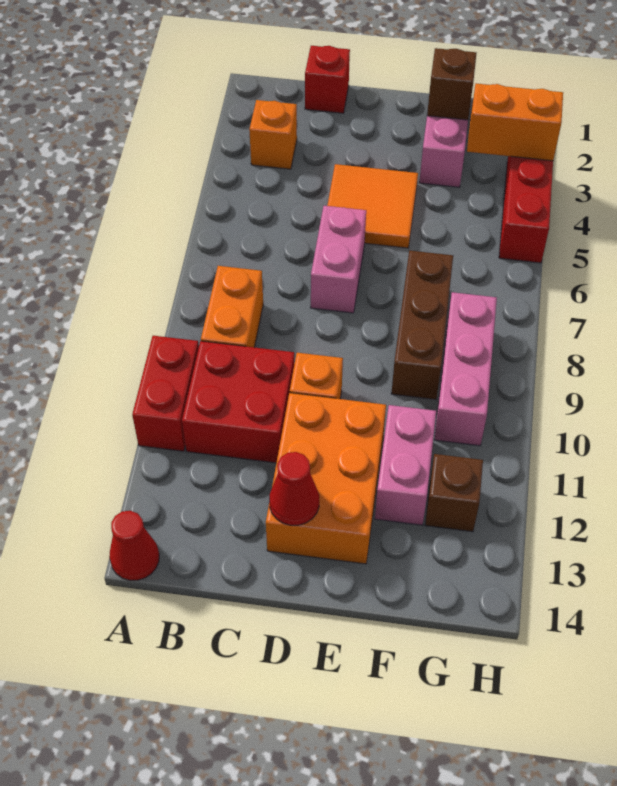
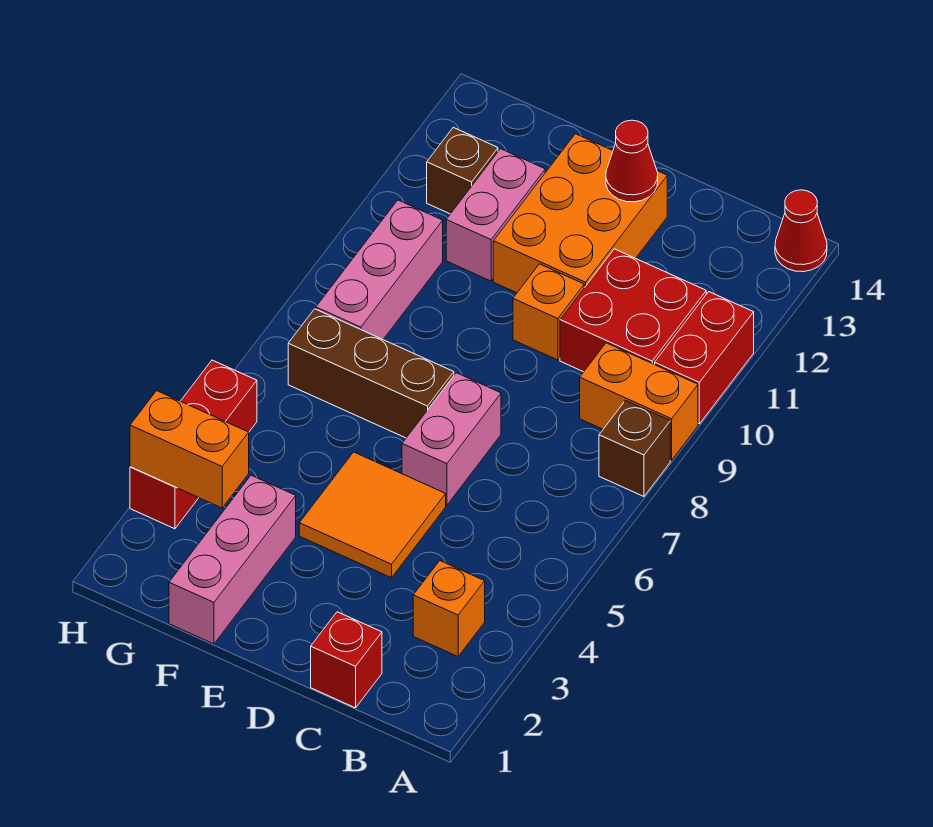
orange 1x2 brick [201,266,263,347] -> orange 1x2 brick turned to [580,343,698,460]
brown 1x1 brick [427,48,477,120] -> brown 1x1 brick moved to [599,400,670,496]
brown 1x3 brick [391,251,453,400] -> brown 1x3 brick turned to [288,309,454,438]

